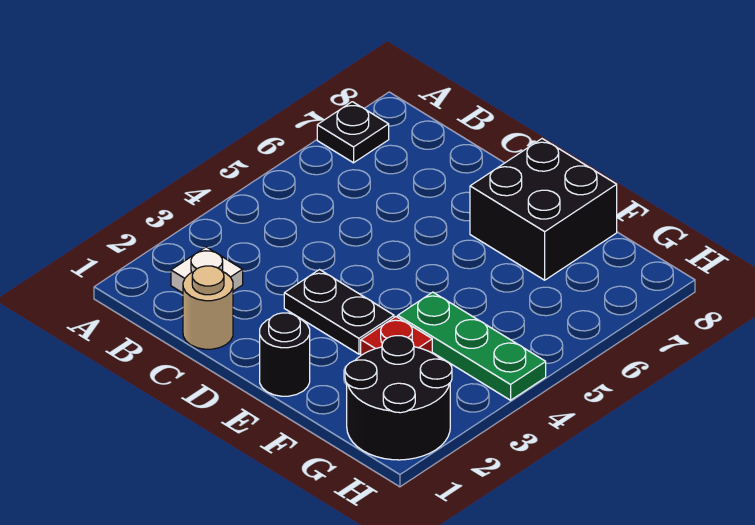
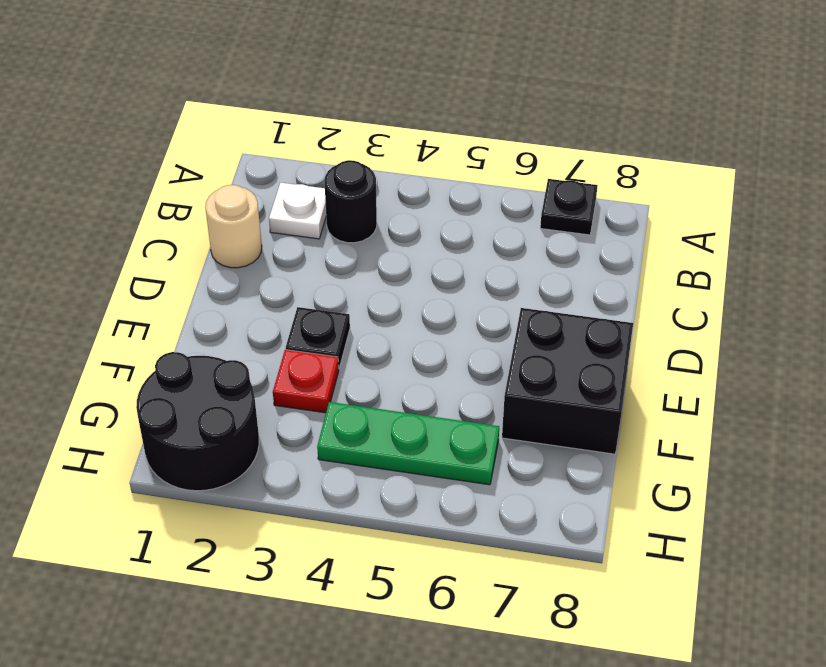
black 1x2 plate [284,270,394,354] -> black 1x1 plate [286,307,350,368]
black 1x1 round brick [260,313,310,396] -> black 1x1 round brick moved to [324,160,377,243]
green 1x3 plate [398,292,546,400] -> green 1x3 plate turned to [317,402,499,485]

